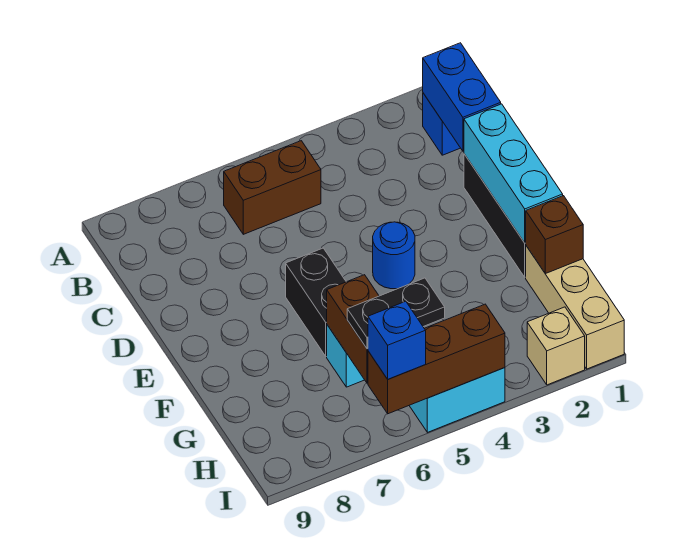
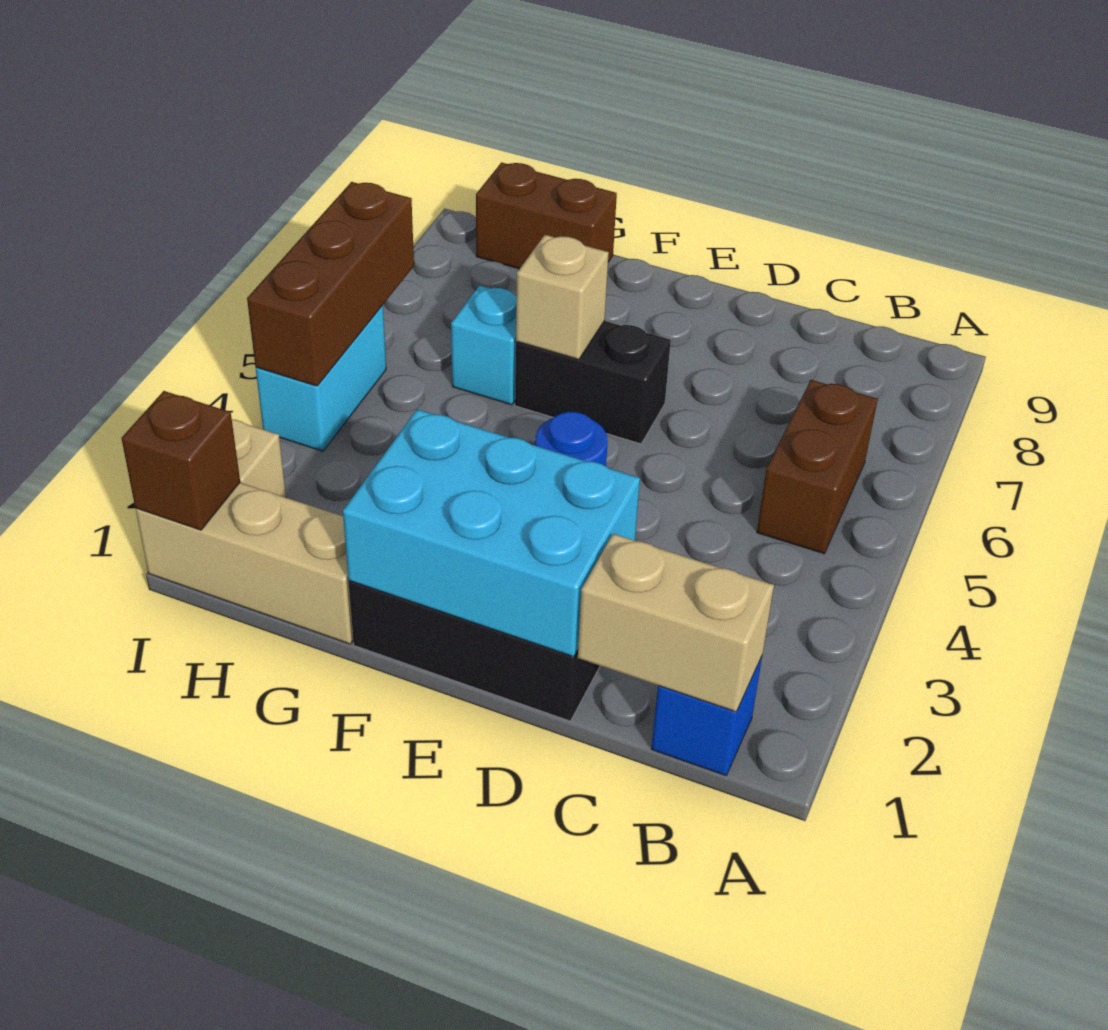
blue 1x2 brick [423,43,501,151] -> tan 1x2 brick [578,534,774,712]
cyan 1x3 brick [464,104,563,243] -> cyan 2x3 brick [343,409,640,657]
none -> tan 1x1 brick [516,235,609,359]
brown 1x1 brick [526,196,583,274] -> brown 1x1 brick moved to [122,391,240,530]
brown 1x2 brick [327,275,379,383] -> brown 1x2 brick moved to [476,162,617,269]
black 1x2 plate [347,278,445,349] -> none
blue 1x1 brick [368,301,426,379] -> none

